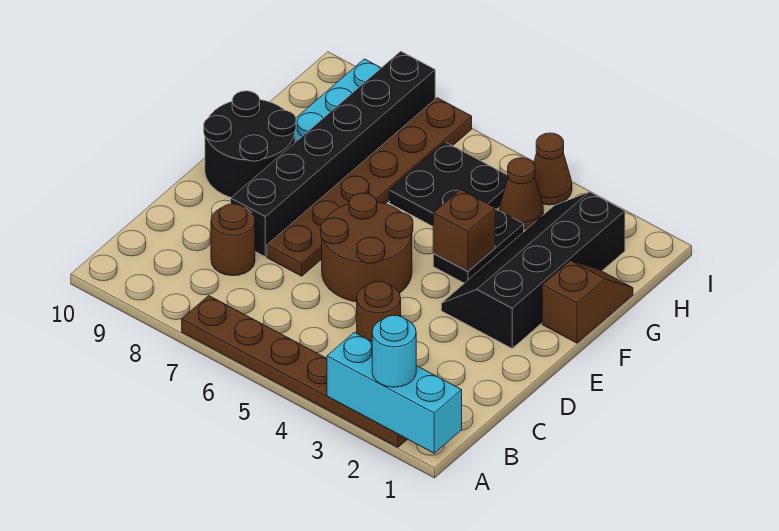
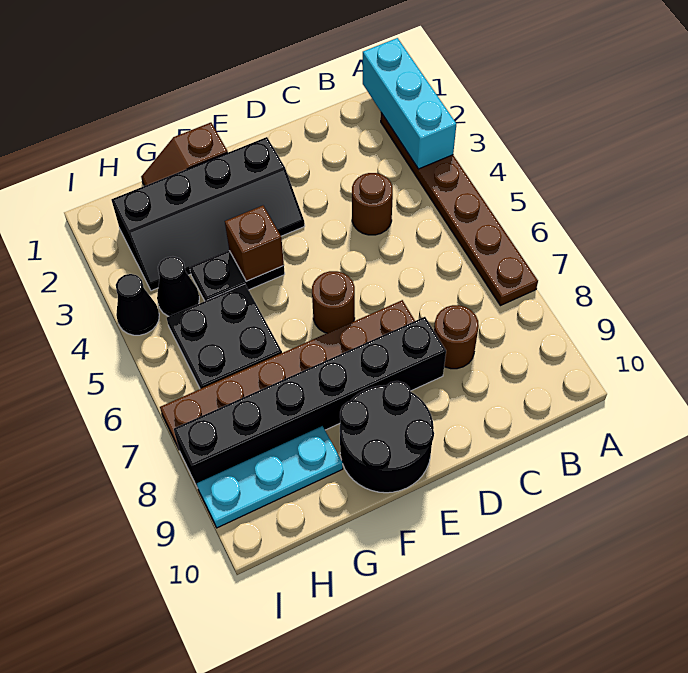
cyan 1x1 round brick [372,315,416,387] -> none
brown 2x2 round brick [321,193,413,302] -> brown 1x1 round brick [312,271,355,333]
brown 1x1 cone [499,158,543,229] -> black 1x1 cone [157,257,199,316]
brown 1x1 cone [534,133,572,205] -> black 1x1 cone [116,274,159,335]

